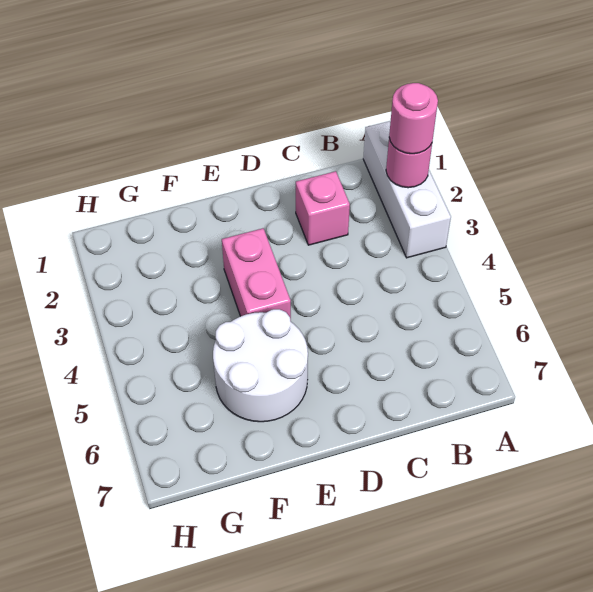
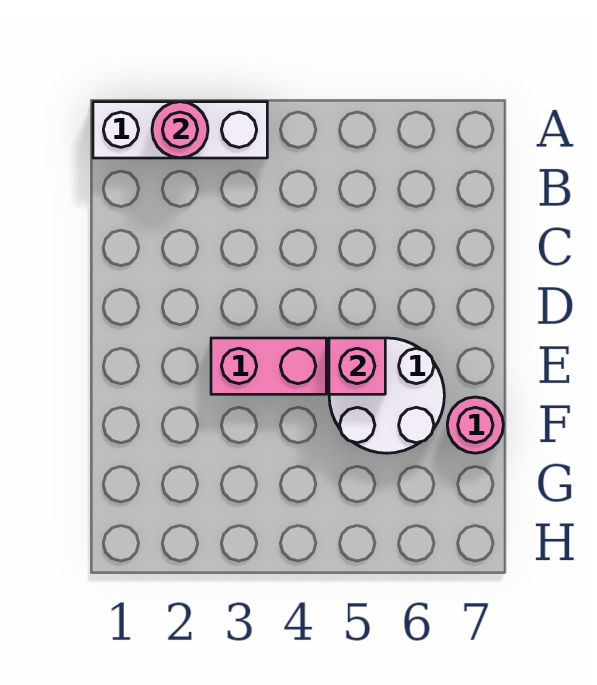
pink 1x1 round brick [389,83,438,154] -> pink 1x1 round brick moved to [447,397,503,453]
pink 1x1 brick [296,171,350,245] -> pink 1x1 brick moved to [329,338,385,394]

